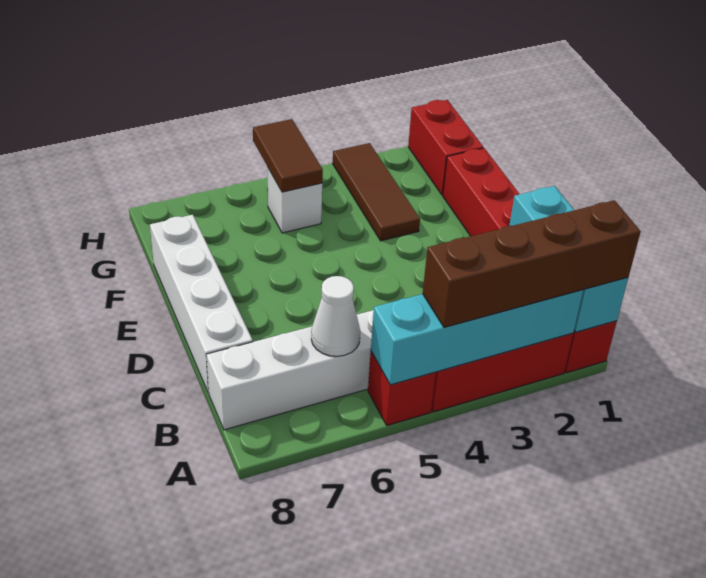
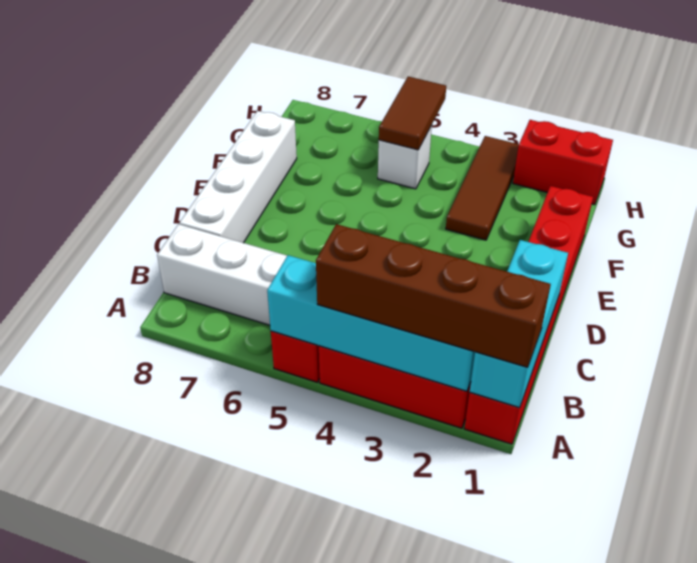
white 1x1 cone [311,276,360,356] -> none
red 1x2 brick [408,100,483,195] -> red 1x2 brick turned to [513,120,613,205]

